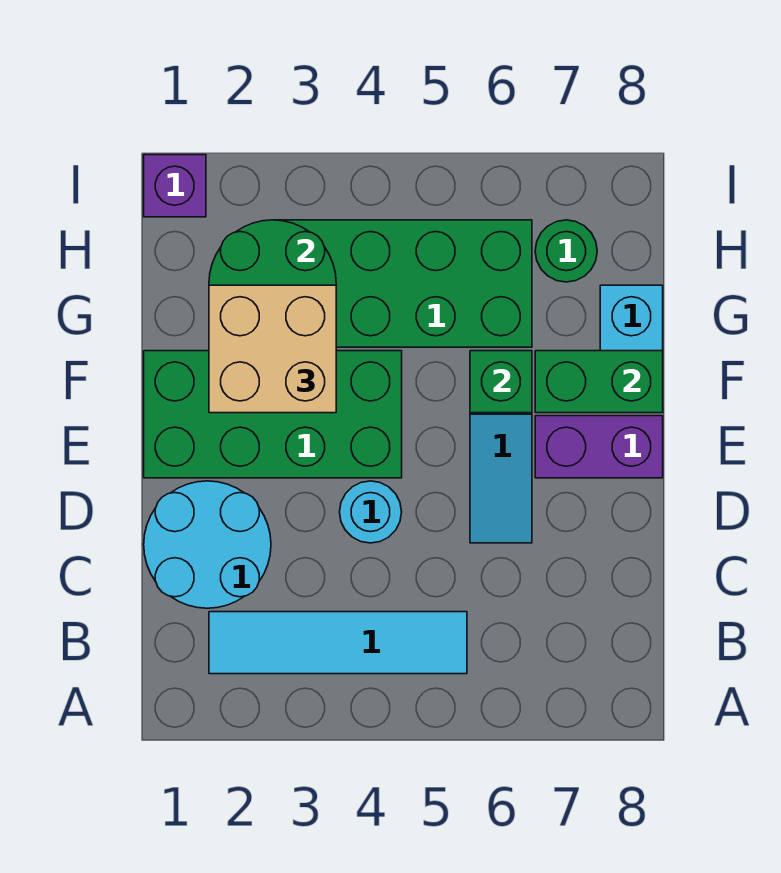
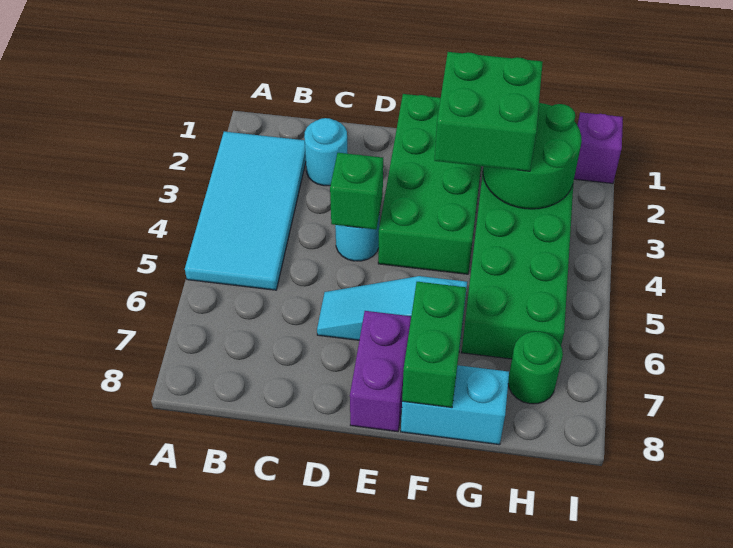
cyan 1x4 tile [209,612,467,674] -> cyan 2x4 tile [185,132,306,290]
cyan 2x2 round brick [144,481,271,608] -> cyan 1x1 round brick [304,118,348,186]
tan 2x2 brick [209,285,336,413] -> green 2x2 brick [435,52,543,171]
green 1x1 brick [470,351,532,413] -> green 1x1 brick moved to [330,153,383,229]

